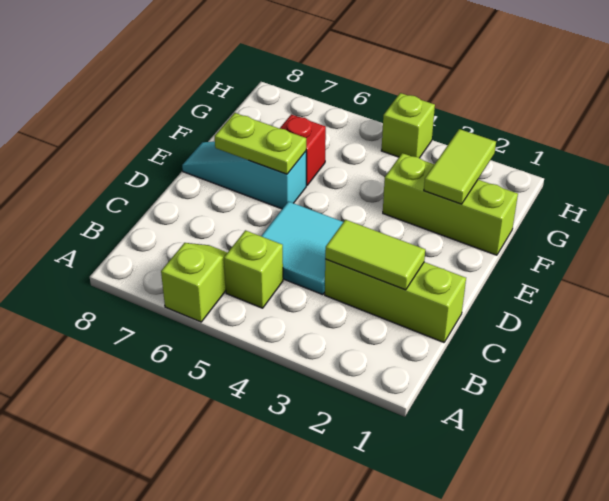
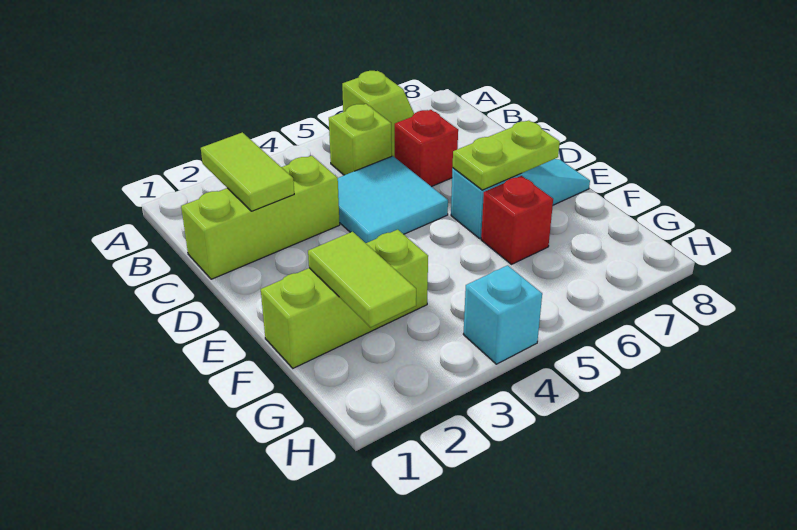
lime 1x2 tile [325,220,425,290] -> lime 1x2 tile turned to [201,132,294,211]
none -> red 1x1 brick [395,110,458,187]
lime 1x1 brick [381,93,435,158] -> cyan 1x1 brick [463,265,542,364]

